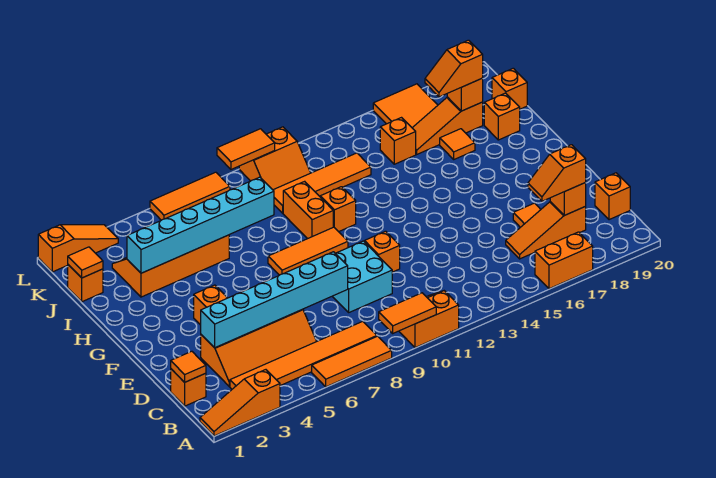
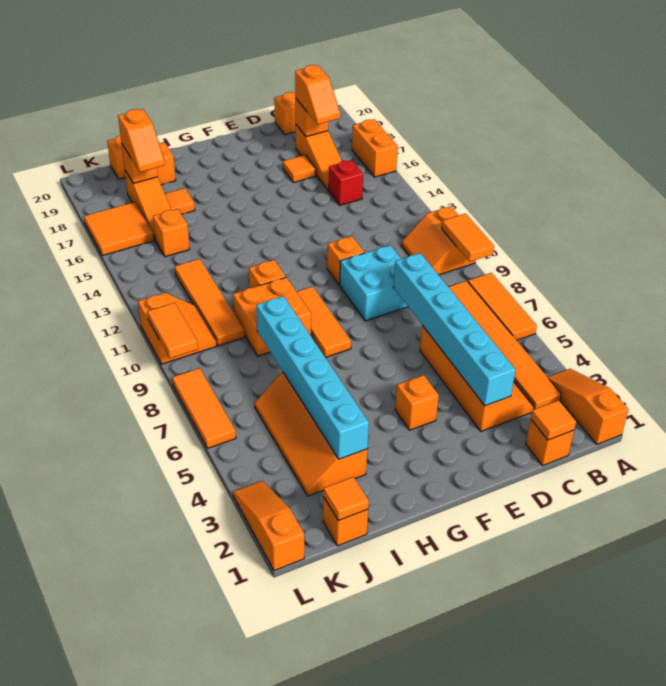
orange 1x3 slope [200,370,280,436] -> orange 1x3 slope turned to [548,369,629,444]
none -> red 1x1 brick [329,160,363,205]
orange 1x2 brick [283,181,333,239] -> orange 2x2 brick [233,278,311,356]

